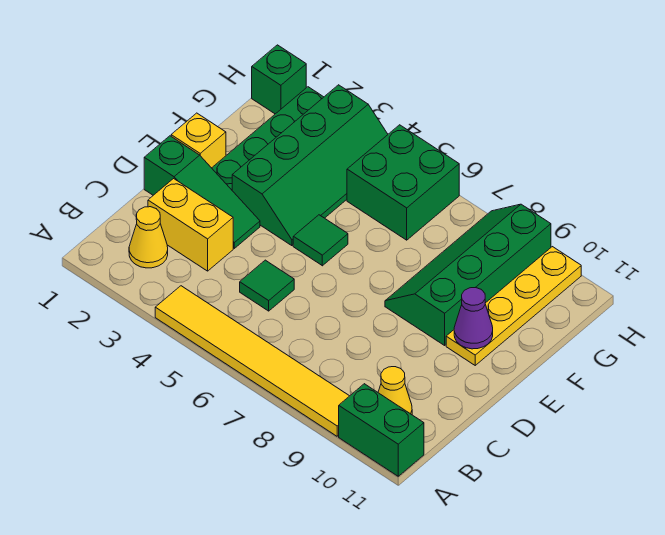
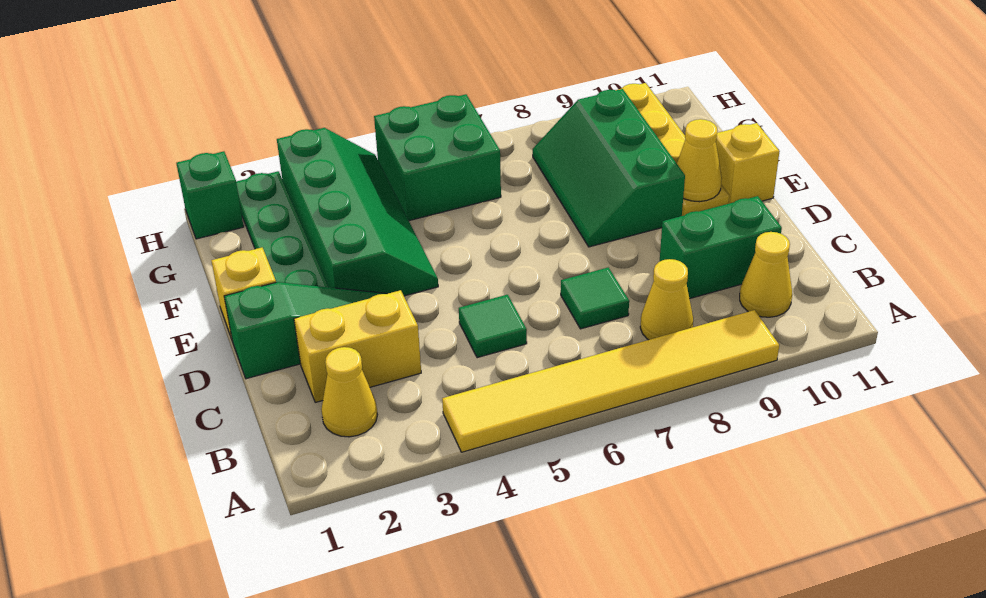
green 1x2 brick [339,384,424,476] -> green 1x2 brick moved to [660,196,782,299]
none -> yellow 1x1 cone [640,259,693,340]
green 1x1 tile [293,215,348,266] -> green 1x1 tile moved to [561,267,629,329]
green 2x4 slope [385,204,551,345] -> green 2x3 slope [533,89,685,247]
purple 1x1 cone [454,288,493,349] -> yellow 1x1 cone [677,119,722,202]
none -> yellow 1x1 brick [716,123,780,204]

